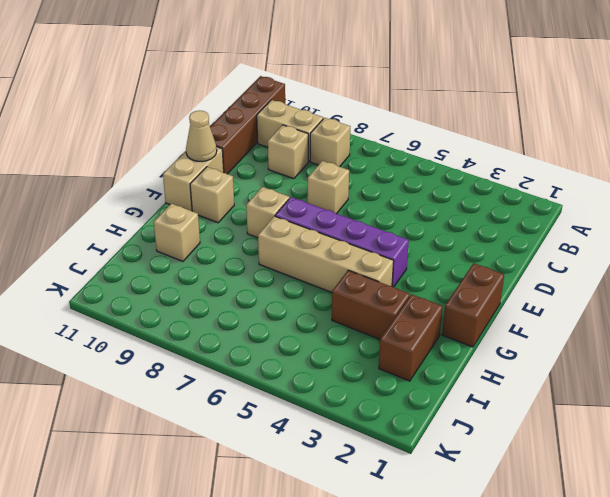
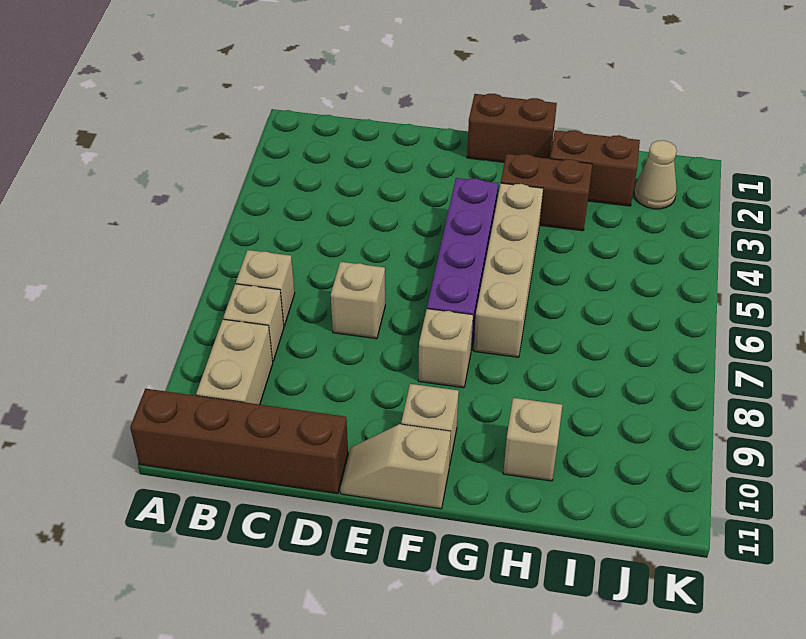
tan 1x1 brick [268,125,308,179] -> tan 1x1 brick moved to [236,250,295,326]
tan 1x2 brick [163,147,224,211] -> tan 1x2 slope [340,424,451,509]
tan 1x1 cone [186,111,217,162] -> tan 1x1 cone moved to [634,140,677,209]
brown 1x2 brick [332,270,410,339] -> brown 1x2 brick turned to [501,154,592,231]

